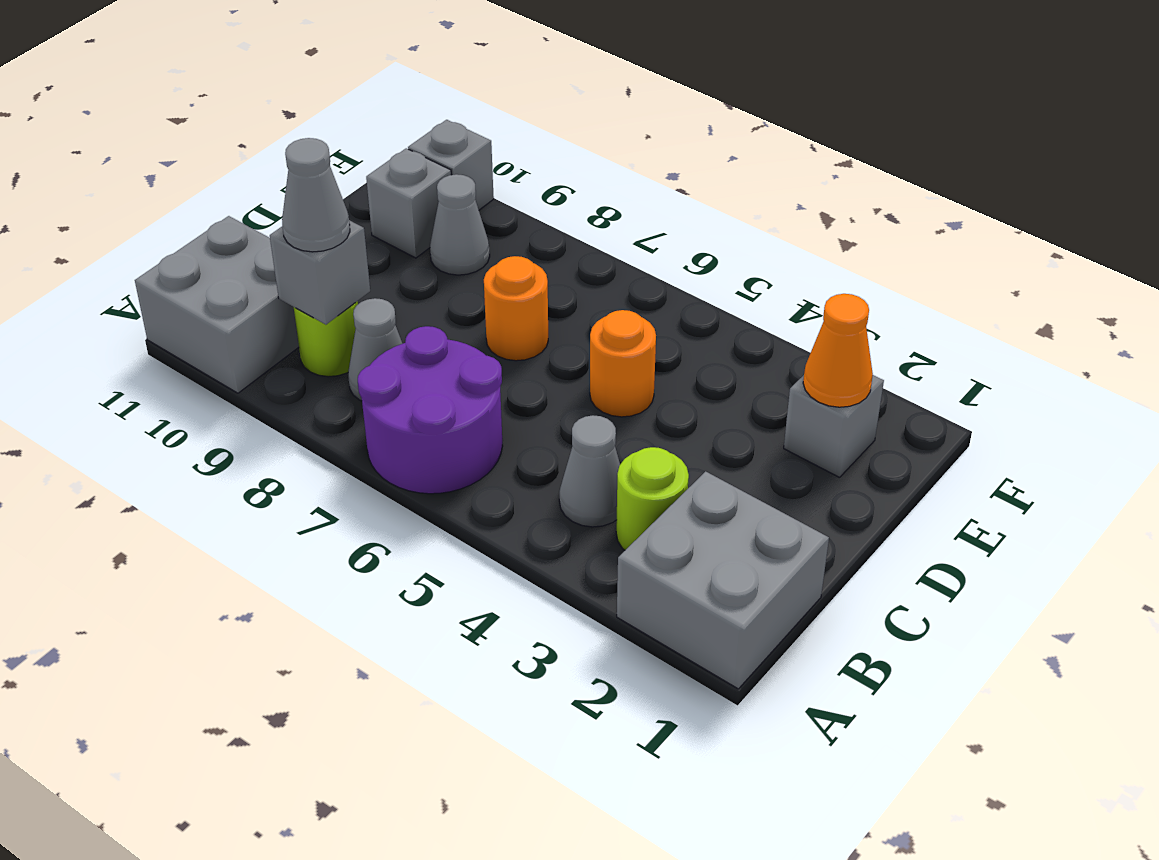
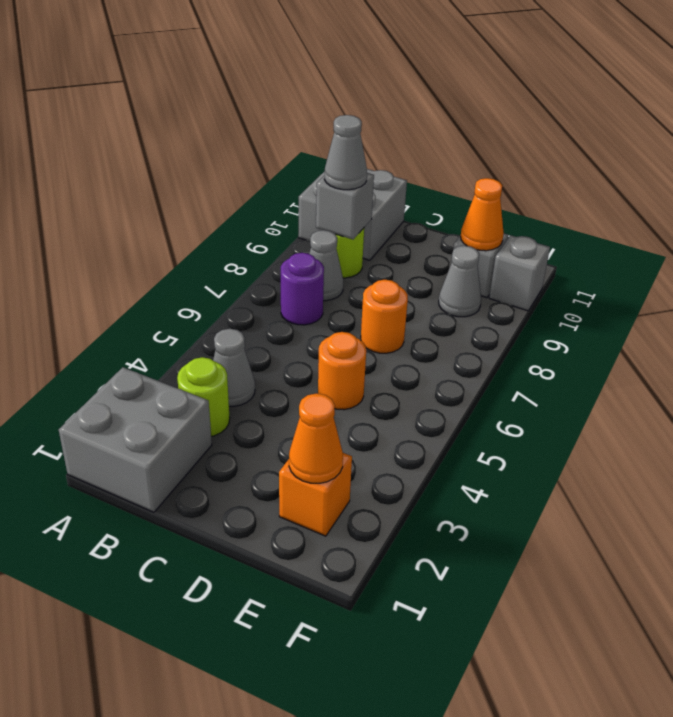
purple 2x2 round brick [358,326,502,494] -> purple 1x1 round brick [281,253,324,325]
grey 1x1 brick [784,375,884,477] -> orange 1x1 brick [279,453,352,536]
none -> orange 1x1 cone [461,178,504,251]

